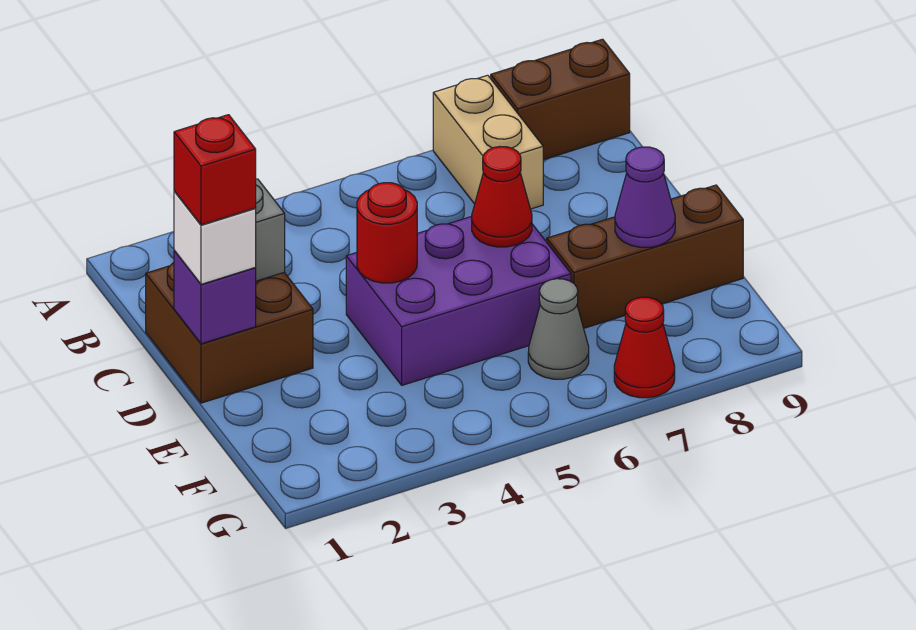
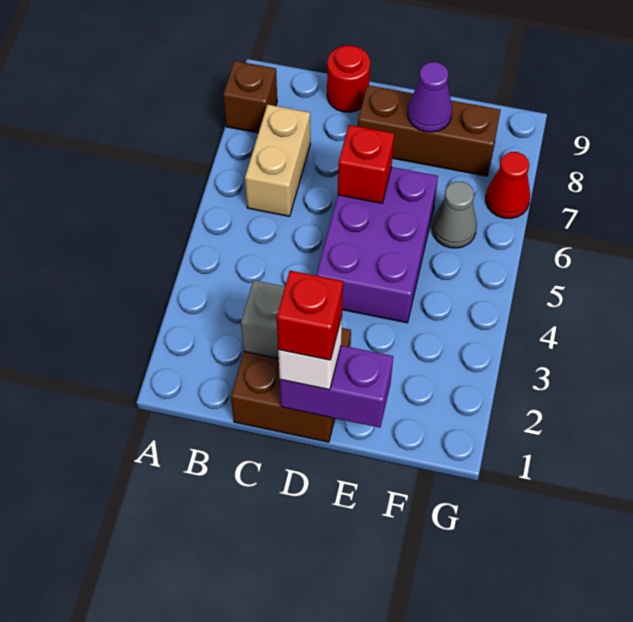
tan 1x2 brick [433,75,543,209] -> tan 1x2 brick turned to [245,105,310,216]
brown 1x2 brick [491,39,630,160] -> brown 1x1 brick [223,61,277,133]
purple 1x1 brick [174,251,256,344] -> purple 1x2 brick [280,345,393,428]
red 1x1 round brick [357,183,417,283] -> red 1x1 round brick moved to [327,45,370,112]
red 1x1 cone [472,147,532,247] -> red 1x1 brick [338,125,394,203]
brown 1x3 brick [547,185,743,328] -> brown 1x3 brick turned to [358,85,501,176]

